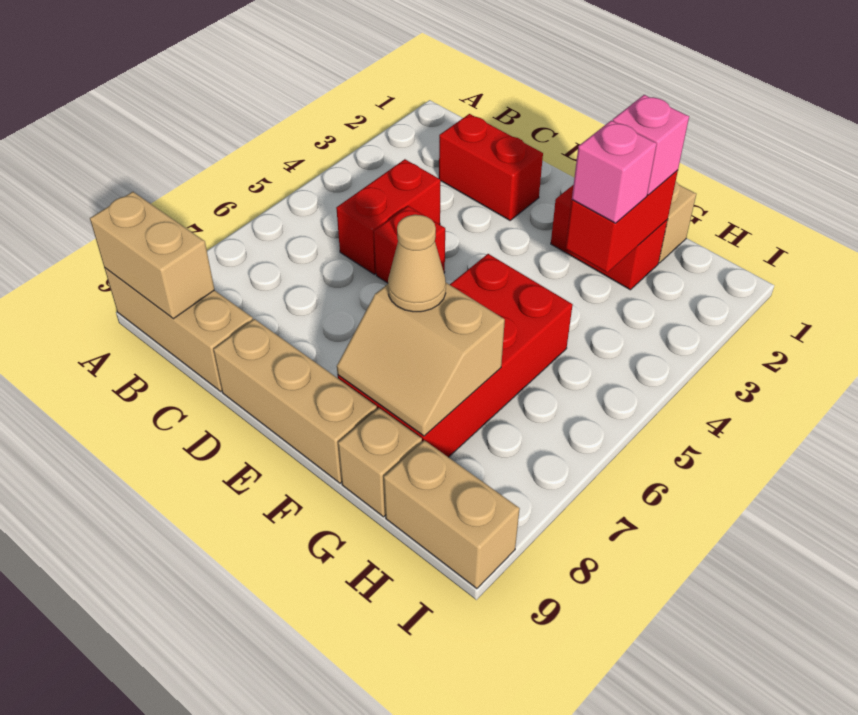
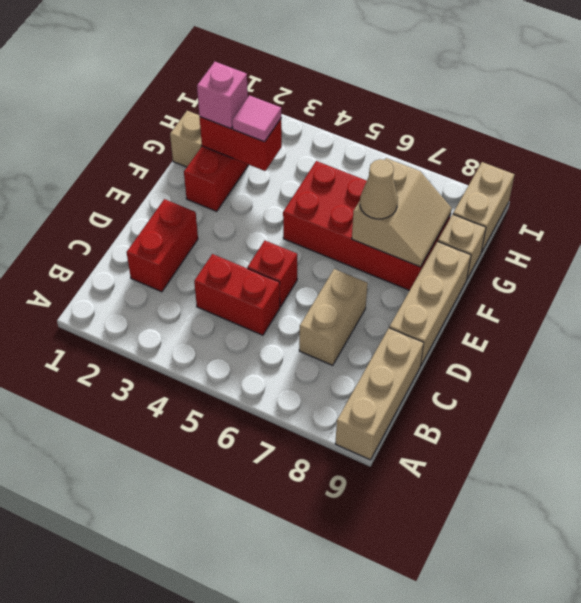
tan 1x2 brick [90,192,215,319] -> tan 1x2 brick moved to [299,269,368,365]
pink 1x1 brick [572,120,657,223] -> pink 1x1 tile [232,95,281,142]

